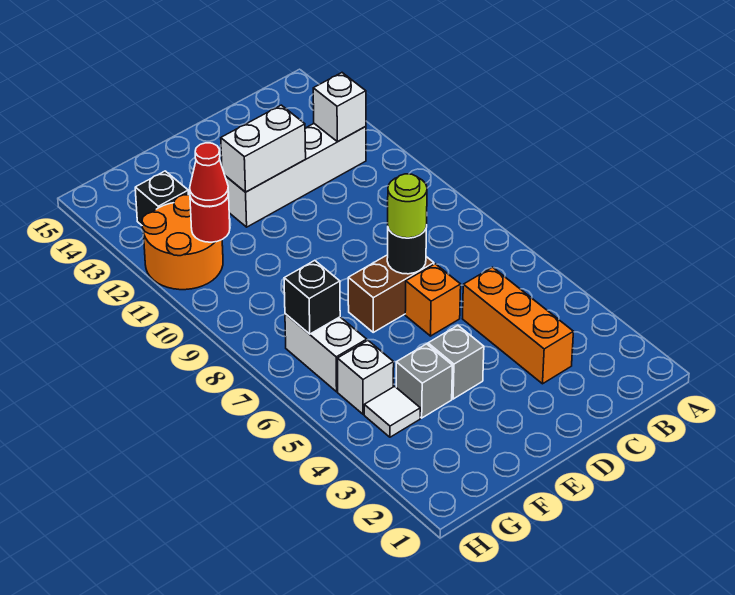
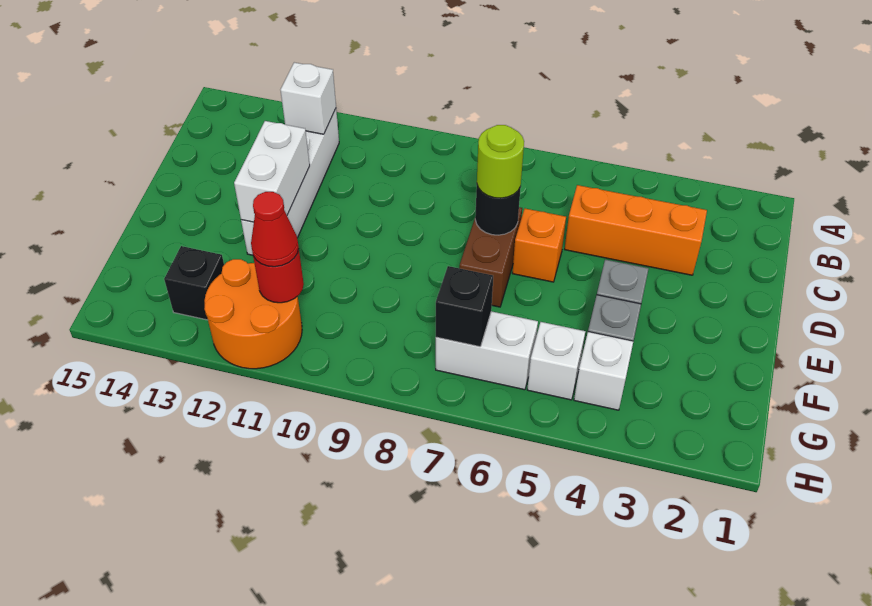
white 1x1 tile [364,386,420,437] -> white 1x1 brick [574,332,633,410]

